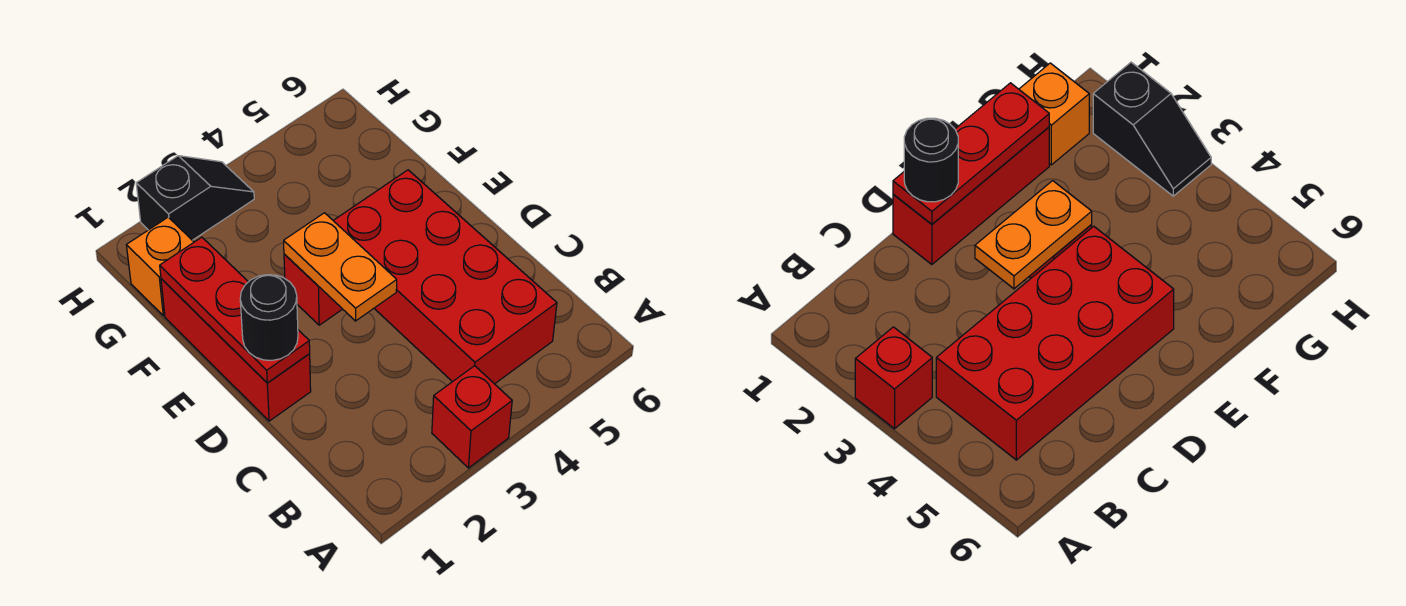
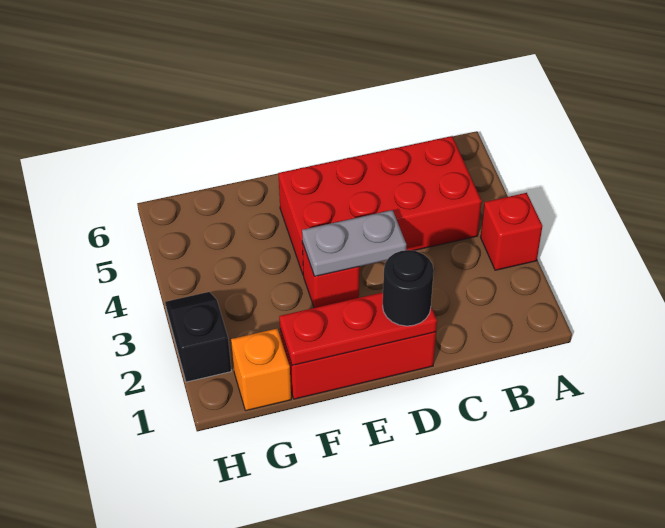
orange 1x2 plate [284,213,397,321] -> grey 1x2 plate [302,210,406,276]

